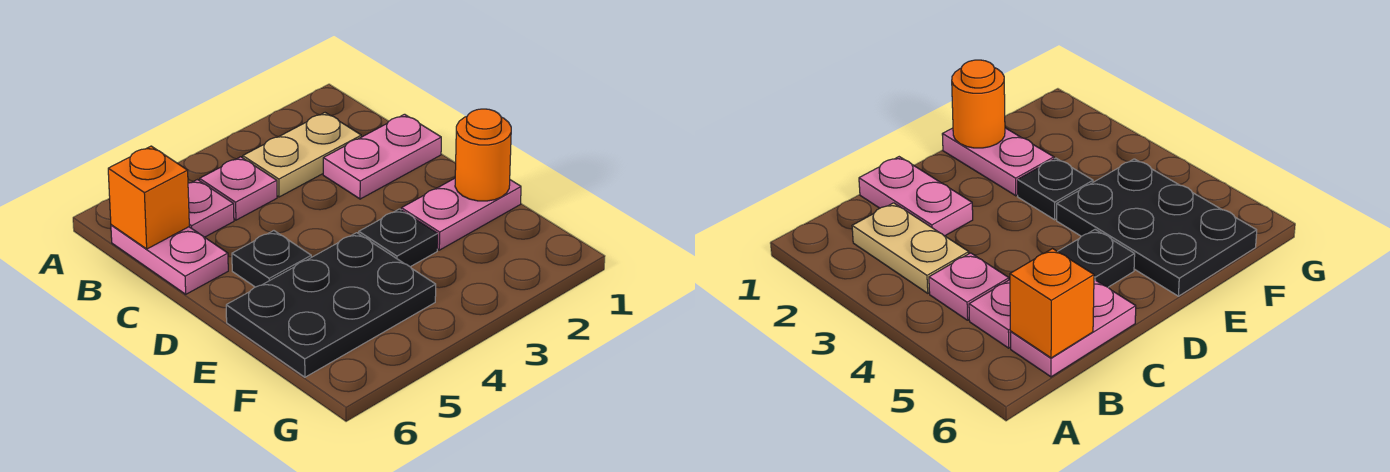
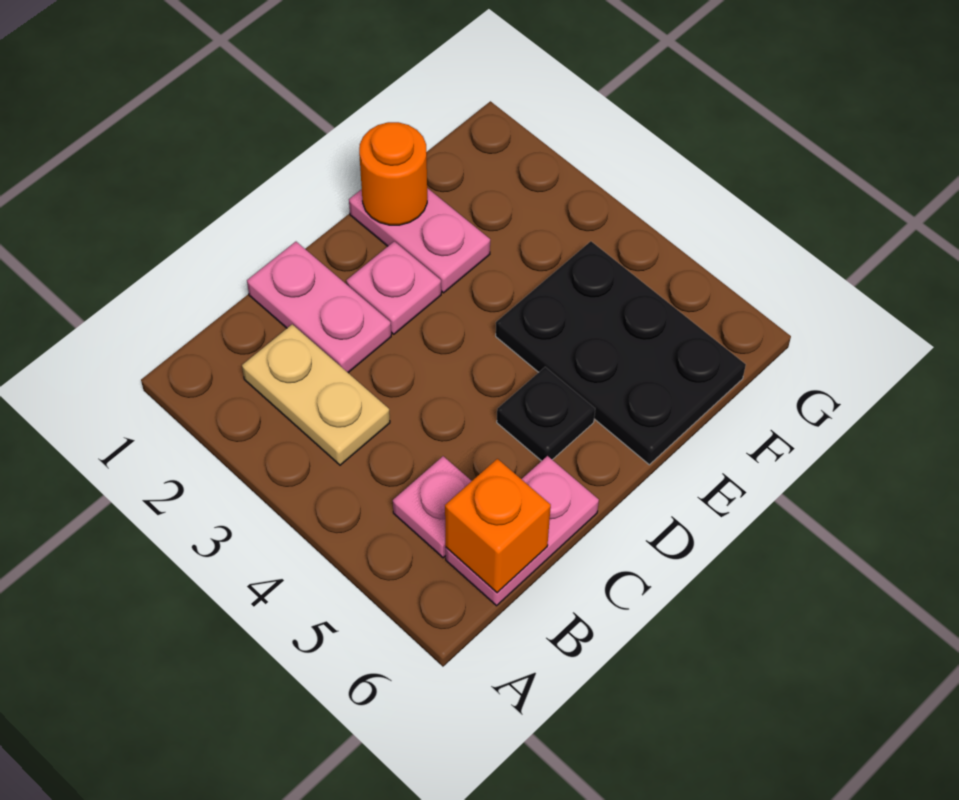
pink 1x1 plate [200,157,277,220] -> pink 1x1 plate moved to [346,241,441,334]
black 1x1 plate [359,209,438,267] -> none

